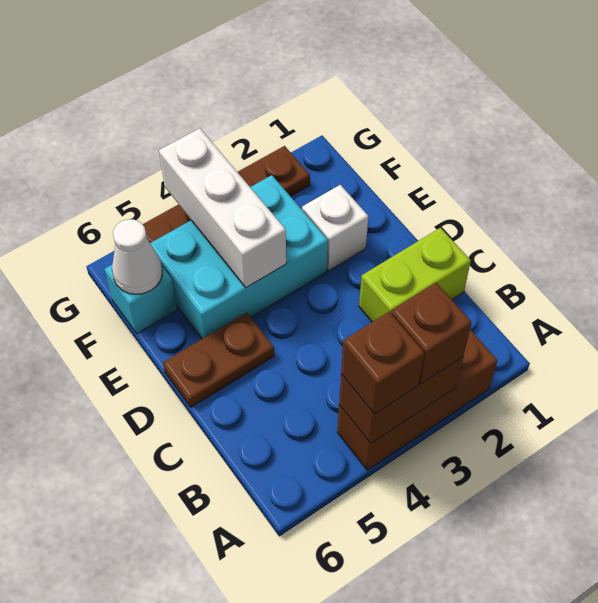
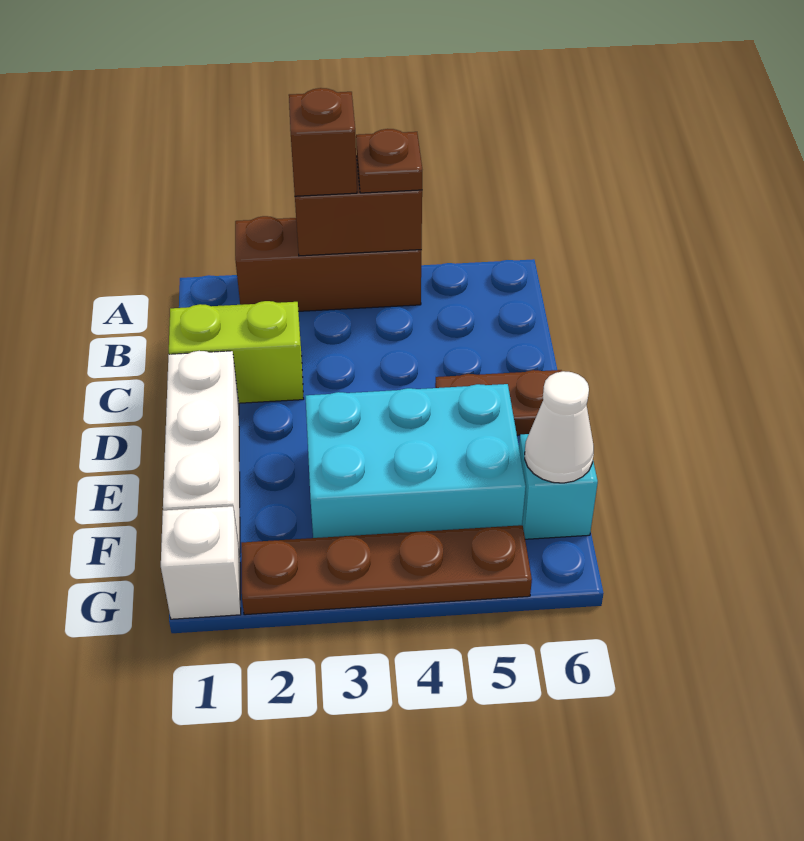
brown 1x1 brick [341,312,424,414] -> brown 1x1 plate [356,129,422,193]
white 1x1 brick [302,185,368,271] -> white 1x1 brick moved to [161,506,241,619]
white 1x3 brick [159,128,286,288] -> white 1x3 brick moved to [163,351,240,554]

